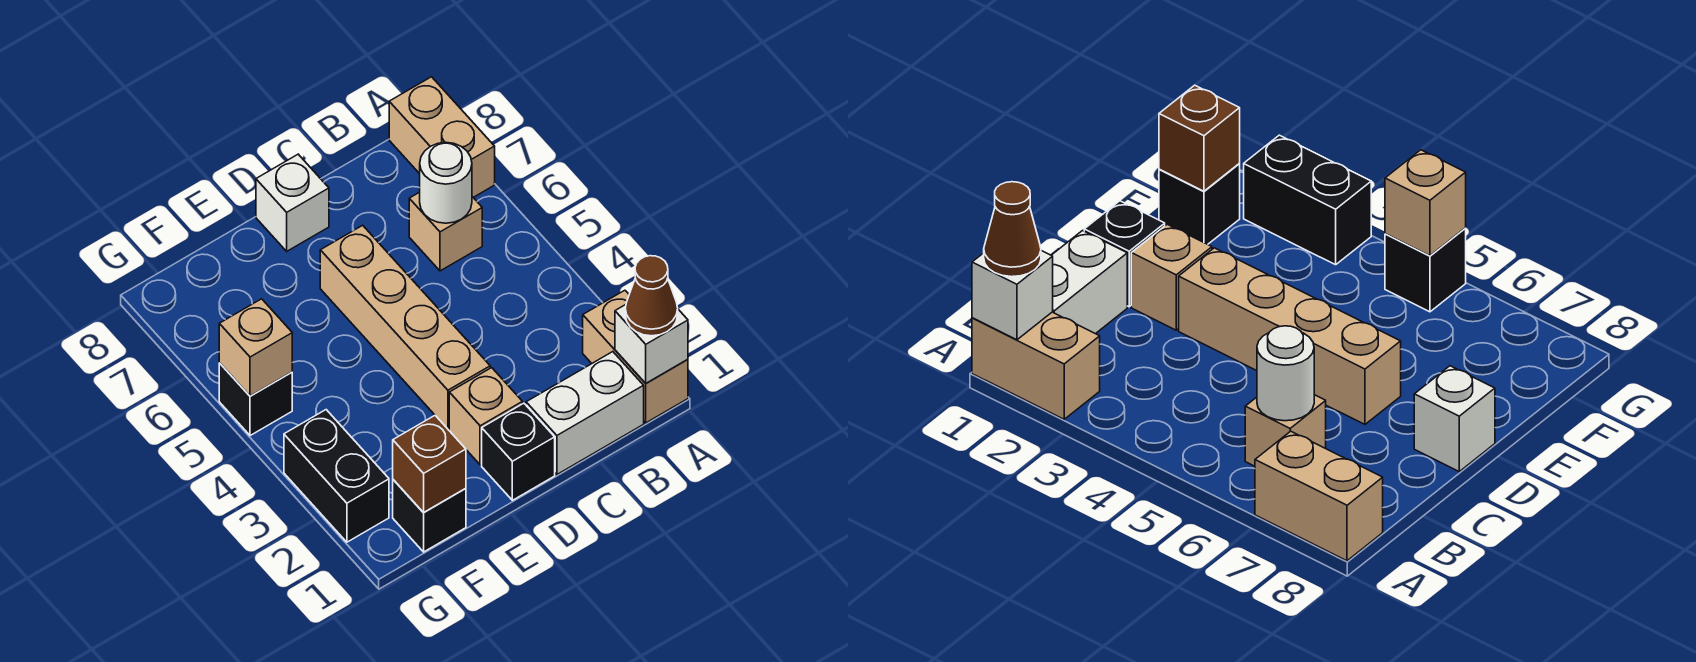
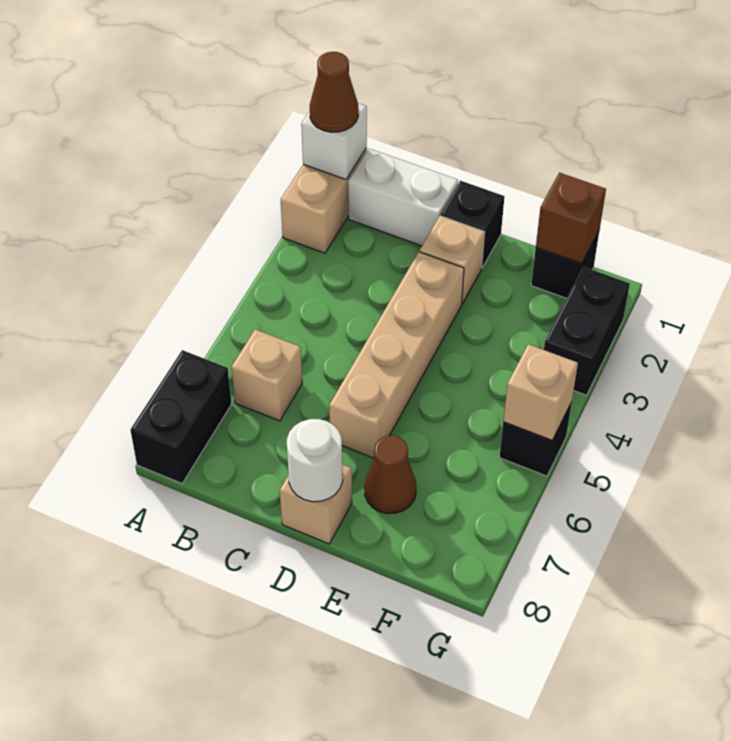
tan 1x2 brick [389,77,495,197] -> black 1x2 brick [131,350,231,483]
white 1x1 round brick [420,142,472,223] -> white 1x1 round brick moved to [287,419,343,502]
white 1x1 brick [256,154,329,251] -> tan 1x1 brick [280,464,352,544]
none -> brown 1x1 cone [364,436,416,514]

